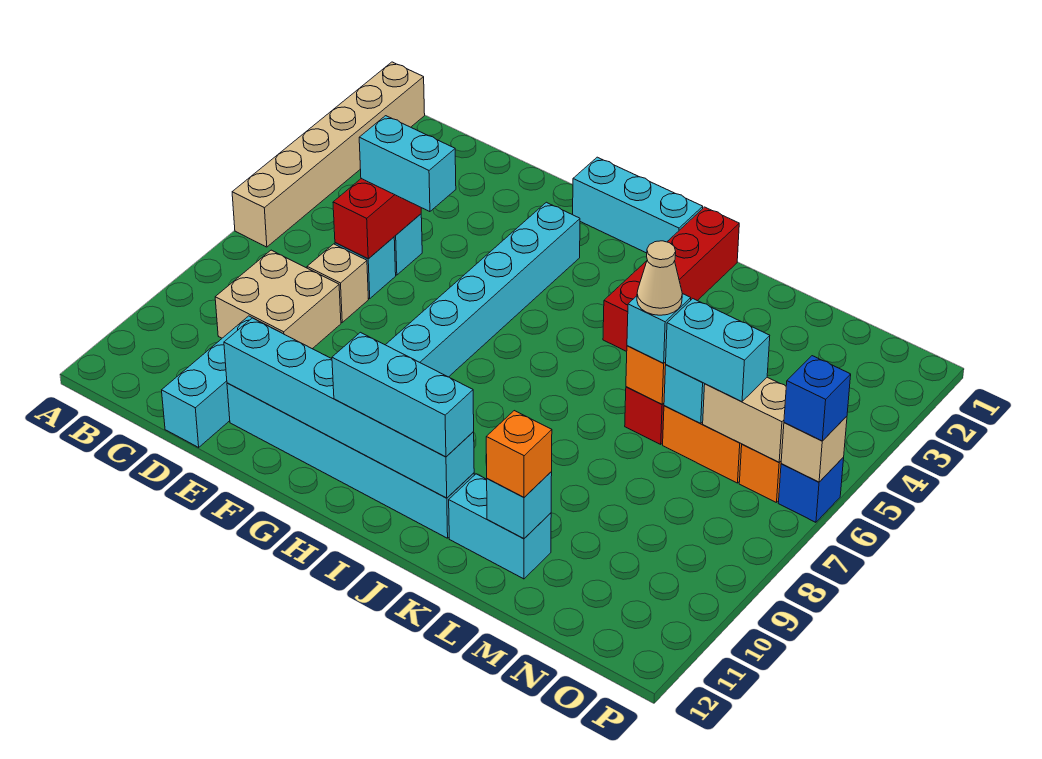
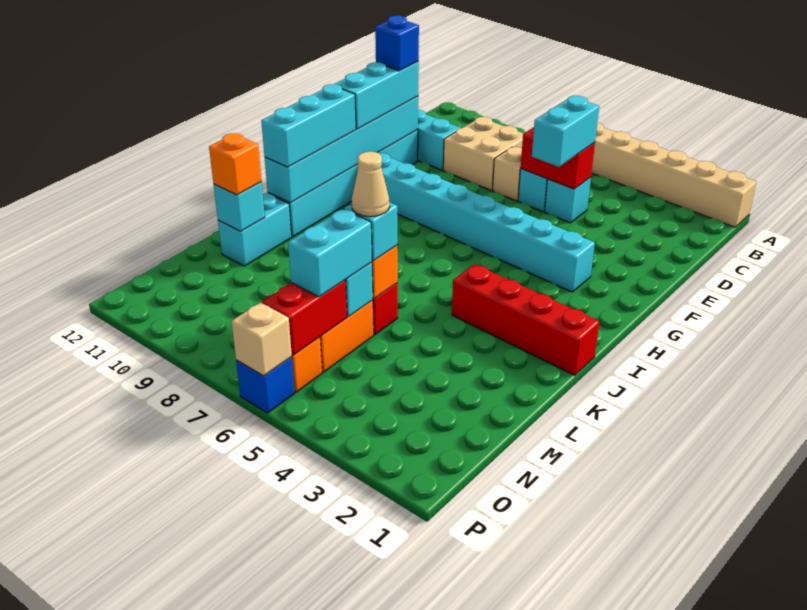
cyan 1x3 brick [573,157,703,253] -> cyan 1x3 brick moved to [335,62,419,129]
tan 1x2 brick [703,377,786,462] -> red 1x2 brick [262,280,347,355]
blue 1x1 brick [784,356,851,441] -> blue 1x1 brick moved to [375,15,419,71]

